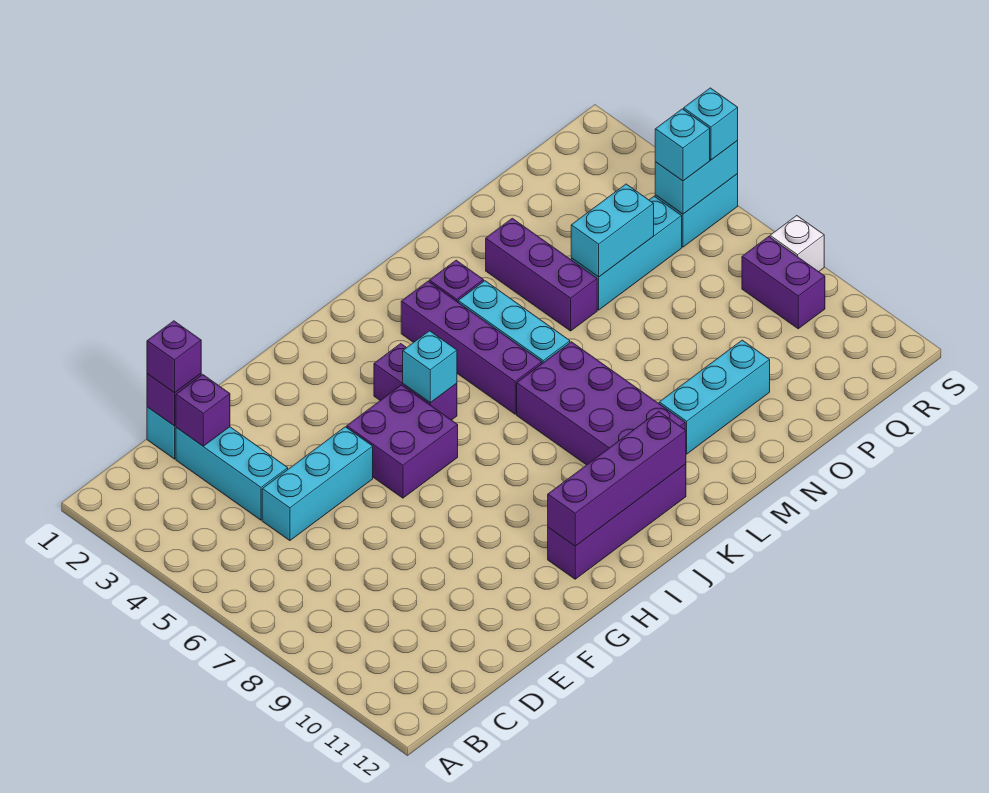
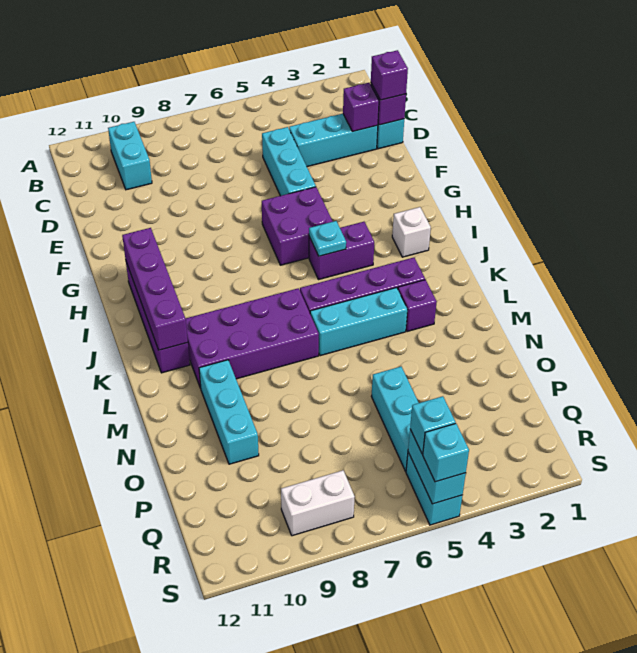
cyan 1x1 brick [403,331,457,403] -> cyan 1x1 plate [309,221,346,256]
purple 1x3 brick [486,218,597,331] -> none
cyan 1x2 brick [571,184,654,277] -> cyan 1x2 brick moved to [108,122,152,190]
purple 1x2 brick [742,237,825,329] -> white 1x2 brick [281,470,355,536]
white 1x1 brick [770,216,824,272] -> white 1x1 brick moved to [392,207,431,257]

